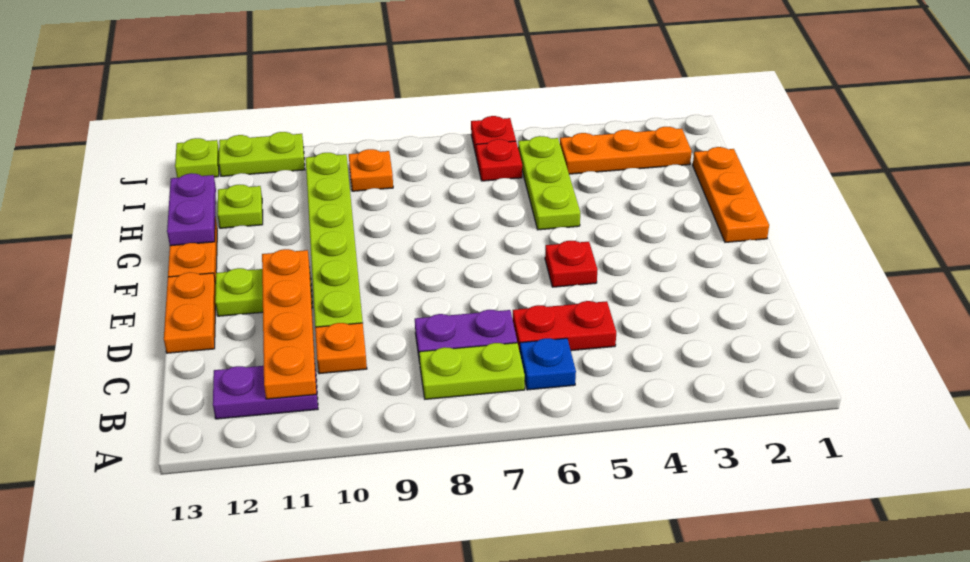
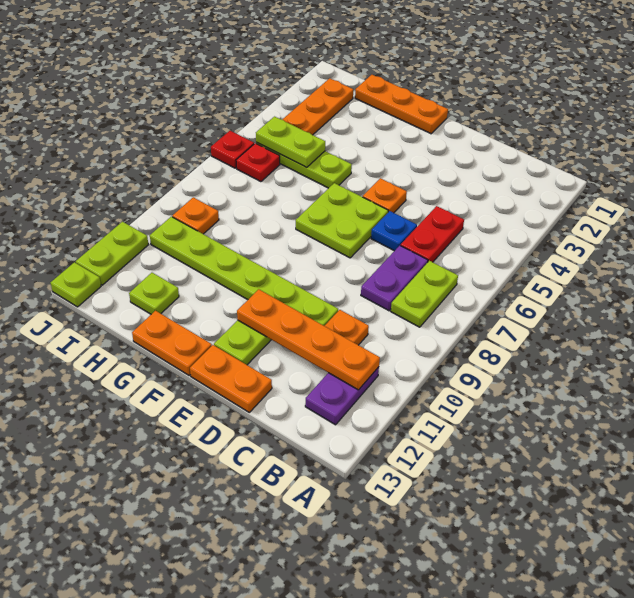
blue 1x1 plate [520,338,576,390] -> blue 1x1 plate moved to [371,211,417,251]
red 1x1 plate [545,241,598,287] -> orange 1x1 plate [363,178,407,213]
none -> lime 2x2 plate [296,183,388,258]
purple 1x2 plate [167,173,216,246] -> none
none -> lime 1x2 plate [256,117,325,168]

